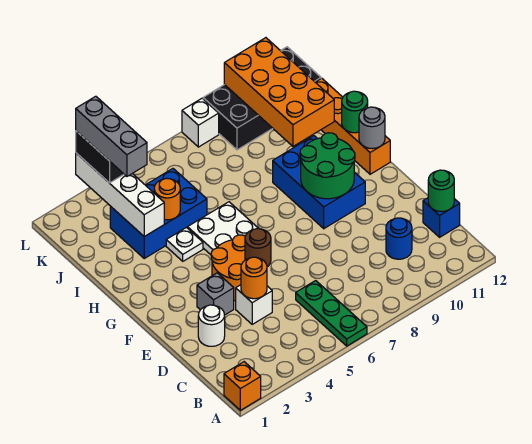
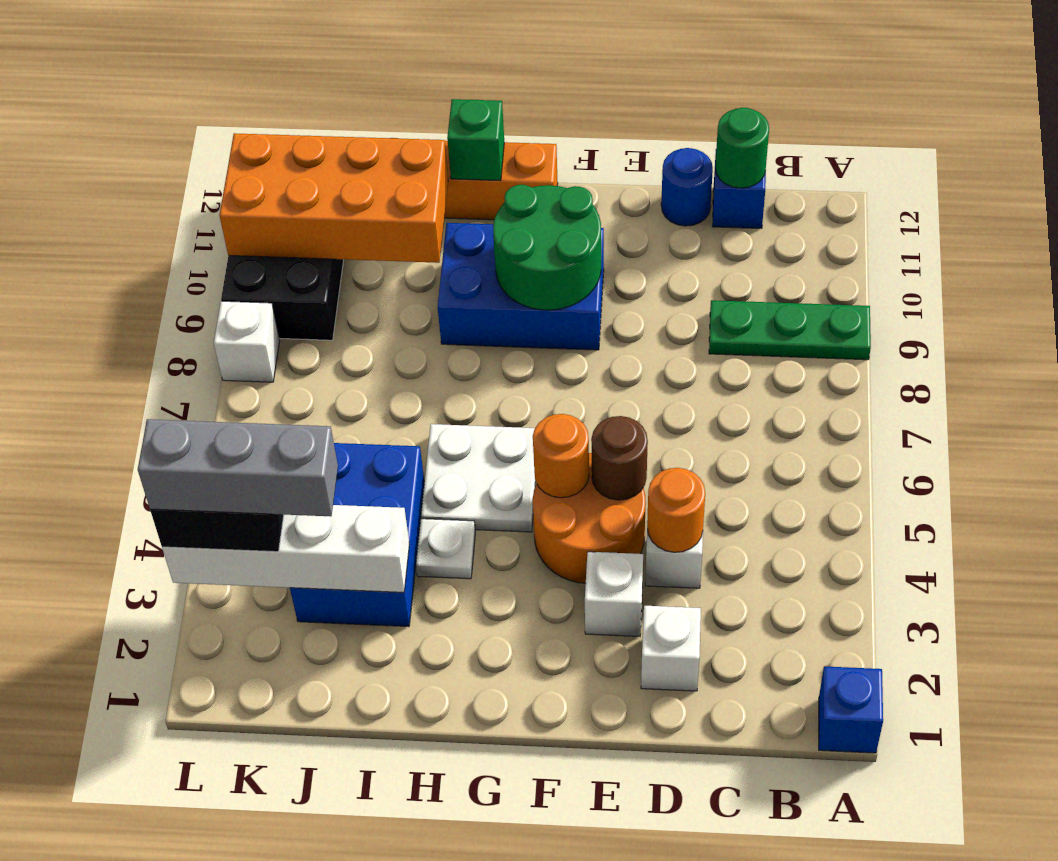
orange 1x1 brick [224,362,261,410] -> blue 1x1 brick [819,666,883,753]
green 1x3 plate [296,281,367,346] -> green 1x3 plate moved to [709,300,871,360]
blue 1x1 round brick [386,218,412,259] -> blue 1x1 round brick moved to [661,148,713,226]
white 1x1 round brick [198,305,225,346] -> white 1x1 brick [641,606,701,691]
grey 1x1 brick [197,273,234,315] -> white 1x1 brick [585,552,643,636]
grey 1x1 round brick [359,107,385,149] -> none
green 1x1 round brick [342,91,368,133] -> green 1x1 brick [447,99,504,181]
orange 1x1 round brick [154,178,180,220] -> orange 1x1 round brick moved to [533,414,589,498]

